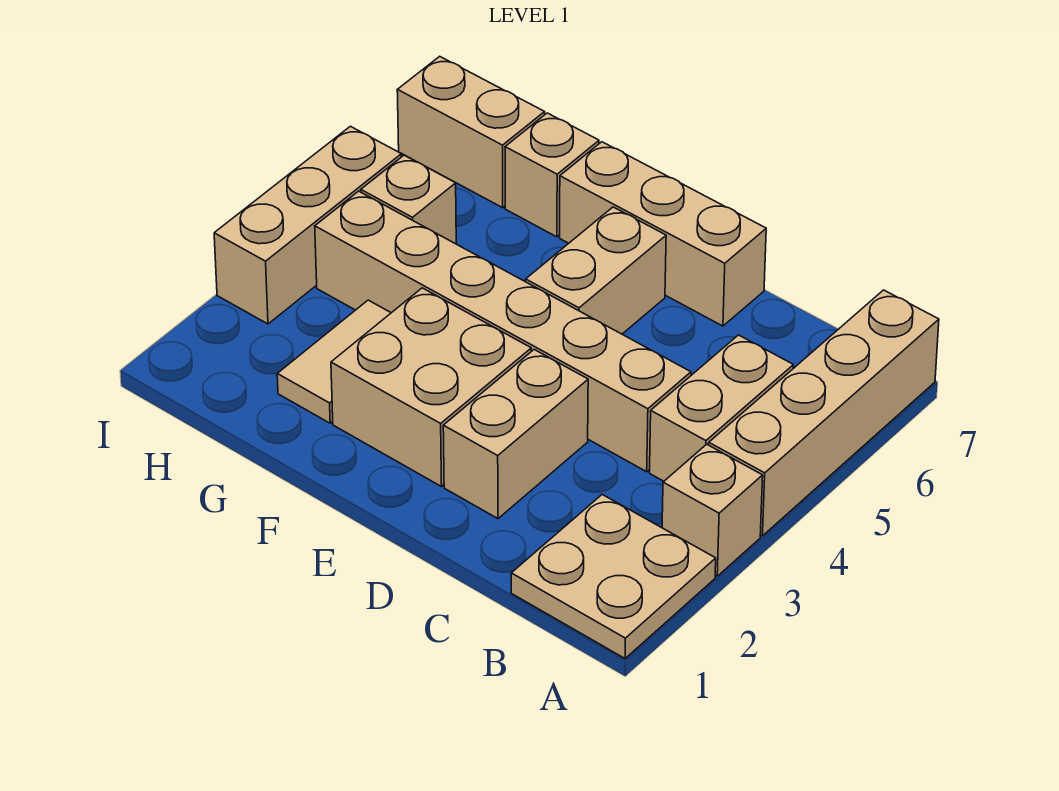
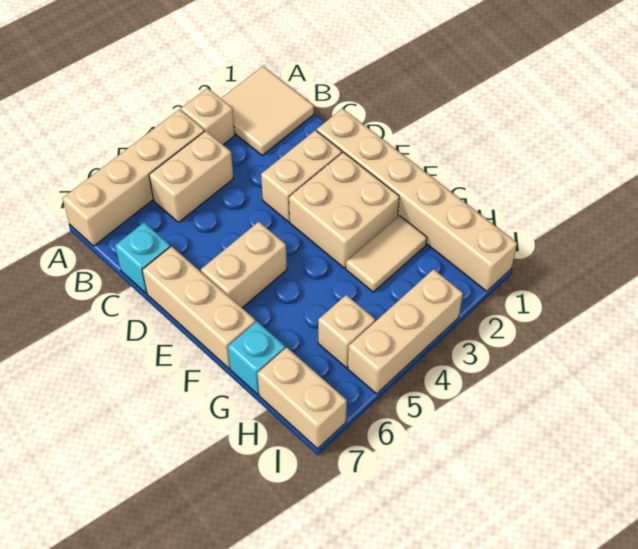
tan 2x2 plate [511,495,716,658] -> tan 2x2 tile [221,66,314,155]
tan 1x6 brick [315,191,691,472] -> tan 1x6 brick moved to [317,109,517,291]
none -> cyan 1x1 brick [115,222,170,293]
tan 1x1 brick [505,113,599,237] -> cyan 1x1 brick [228,321,285,394]

